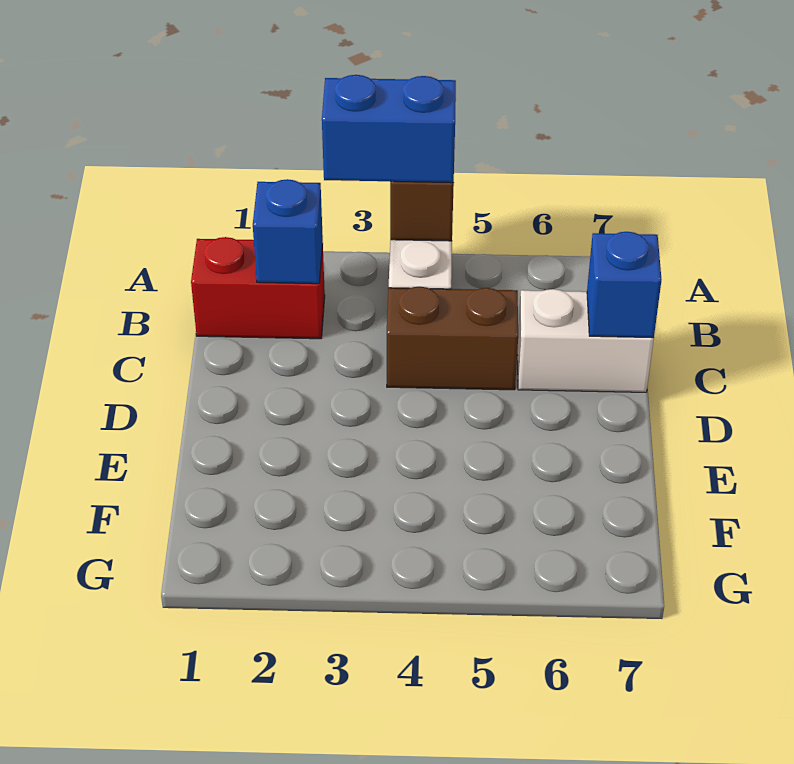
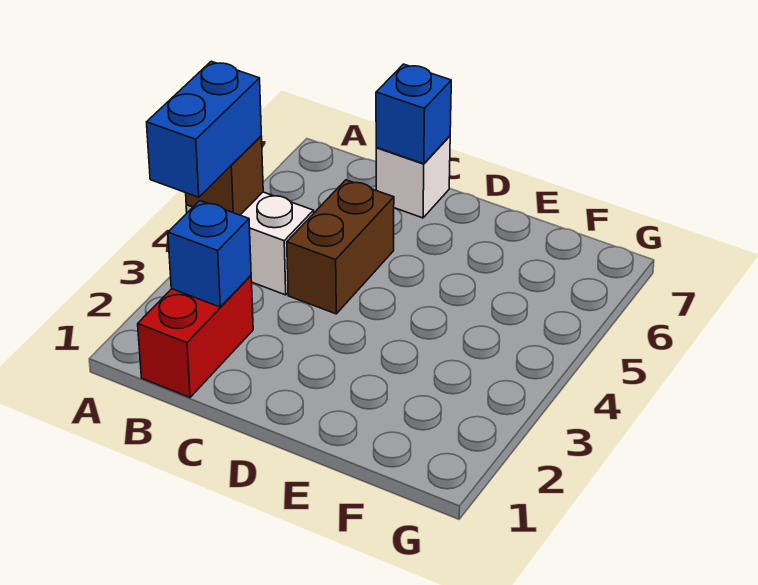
white 1x2 brick [517,289,654,392] -> white 1x1 brick [376,136,450,218]

